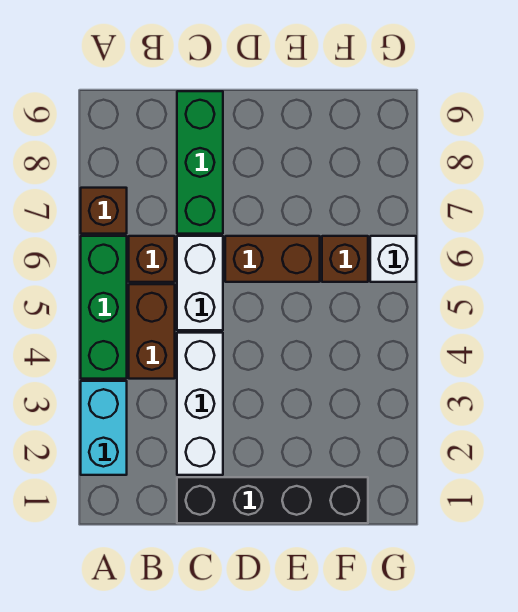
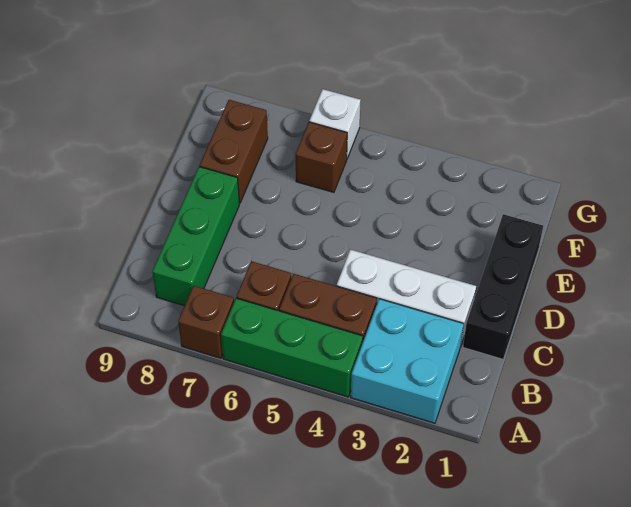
cyan 1x2 brick [81,381,127,475] -> cyan 2x2 brick [351,299,464,423]
black 1x4 brick [177,477,368,523] -> black 1x3 brick [463,214,543,359]
white 1x2 brick [177,236,223,330] -> none
green 1x3 brick [177,91,223,234] -> green 1x3 brick turned to [152,167,239,306]
brown 1x2 brick [225,236,320,282] -> brown 1x2 brick moved to [200,100,268,203]

